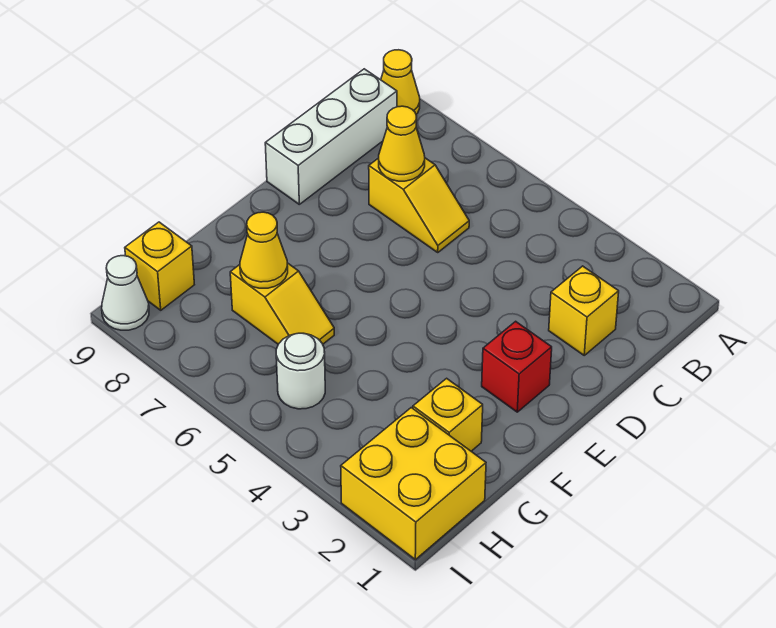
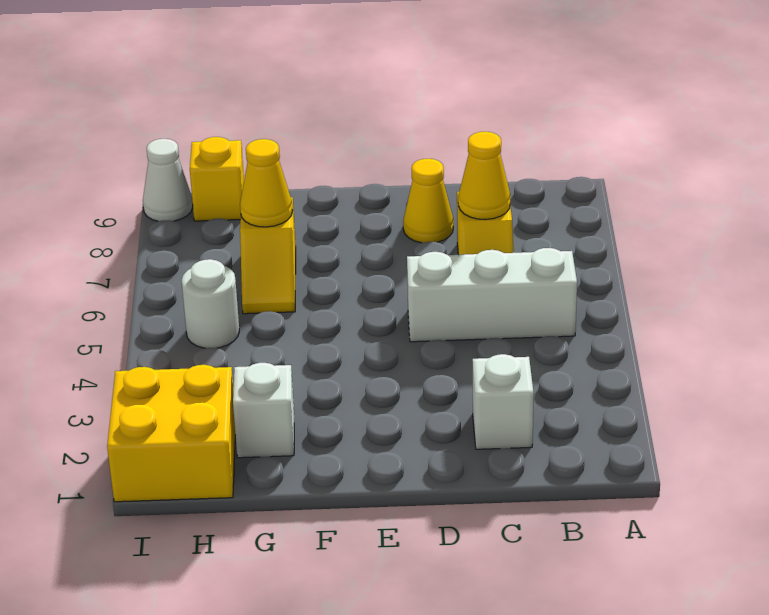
yellow 1x1 cone [381,50,420,114] -> yellow 1x1 cone moved to [403,159,453,243]
white 1x3 brick [265,69,397,204] -> white 1x3 brick moved to [407,248,577,342]
yellow 1x1 brick [549,266,619,355] -> white 1x1 brick [473,354,534,449]
red 1x1 brick [482,321,552,412] -> none
yellow 1x1 brick [413,378,483,451] -> white 1x1 brick [233,363,294,458]

